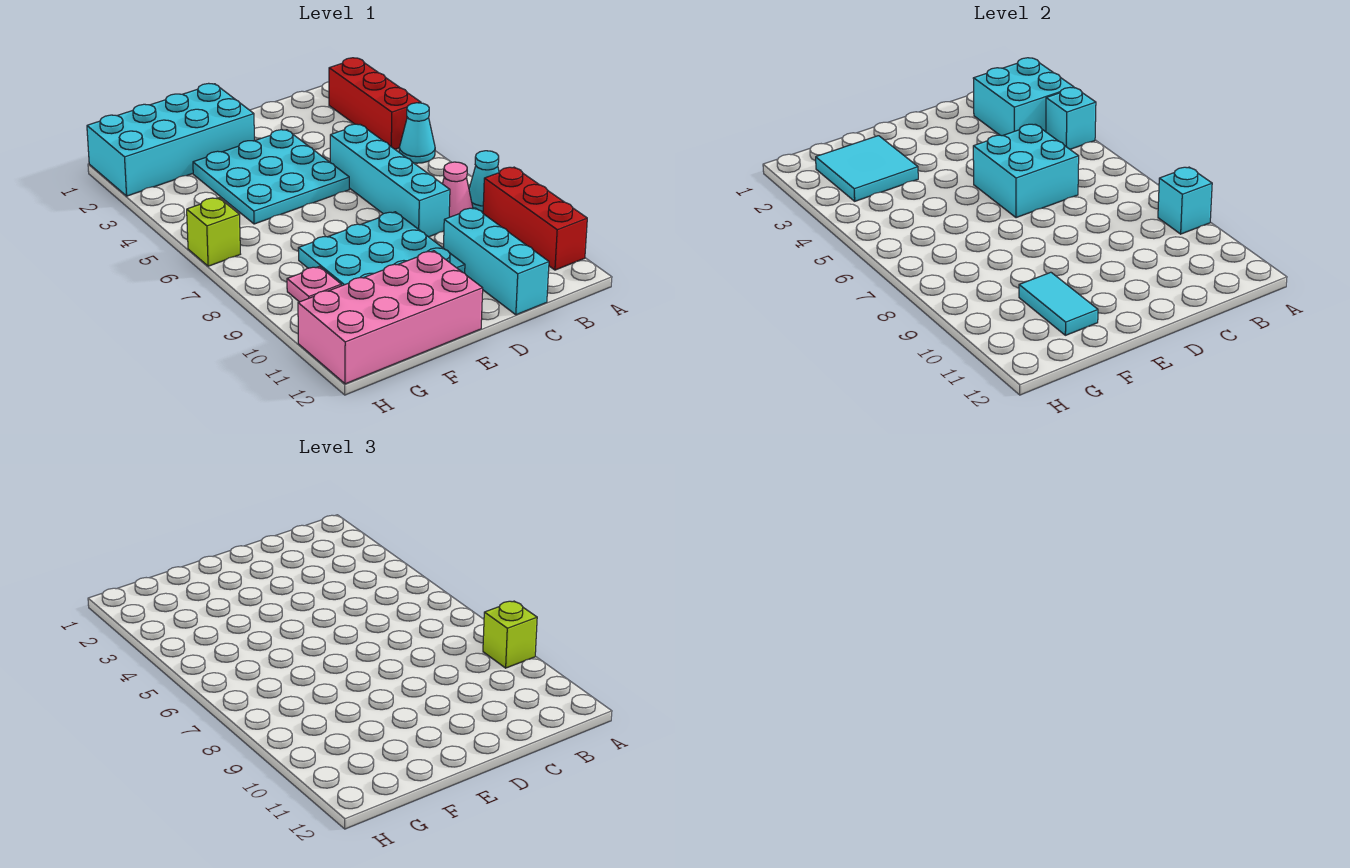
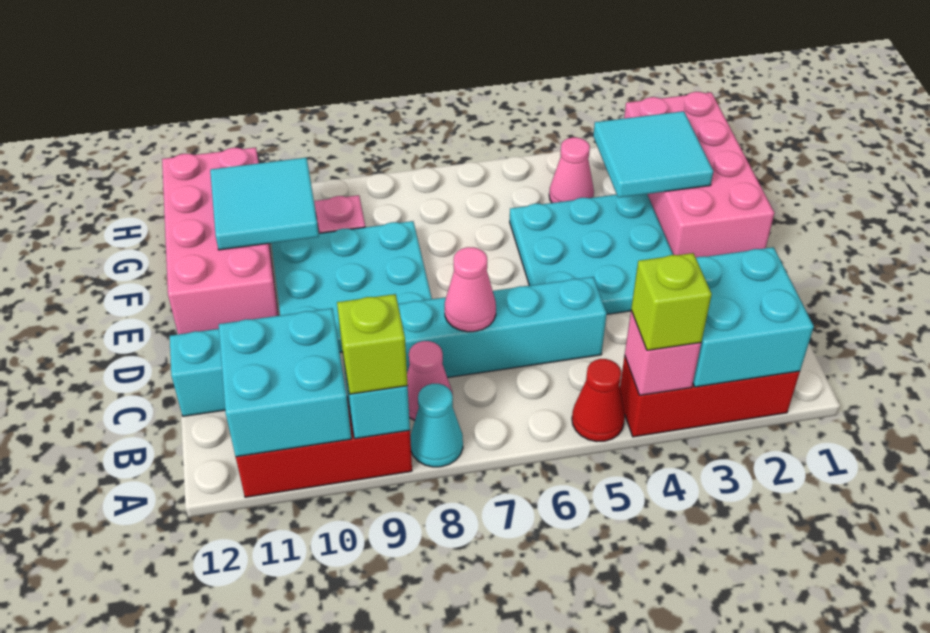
cyan 1x1 brick [1046,87,1096,149] -> pink 1x1 brick [625,311,701,395]
cyan 1x1 cone [399,103,435,163] -> red 1x1 cone [572,359,625,442]
cyan 2x2 brick [973,124,1079,218] -> cyan 2x2 brick moved to [219,308,352,457]
none -> pink 1x1 cone [445,247,496,332]
cyan 2x4 brick [87,83,254,196] -> pink 2x4 brick [624,92,774,258]
cyan 1x2 tile [1019,272,1098,335] -> cyan 2x2 tile [210,158,319,250]
none -> pink 1x1 cone [549,137,594,203]
lime 1x1 brick [187,198,240,266] -> lime 1x1 brick moved to [631,253,712,350]

